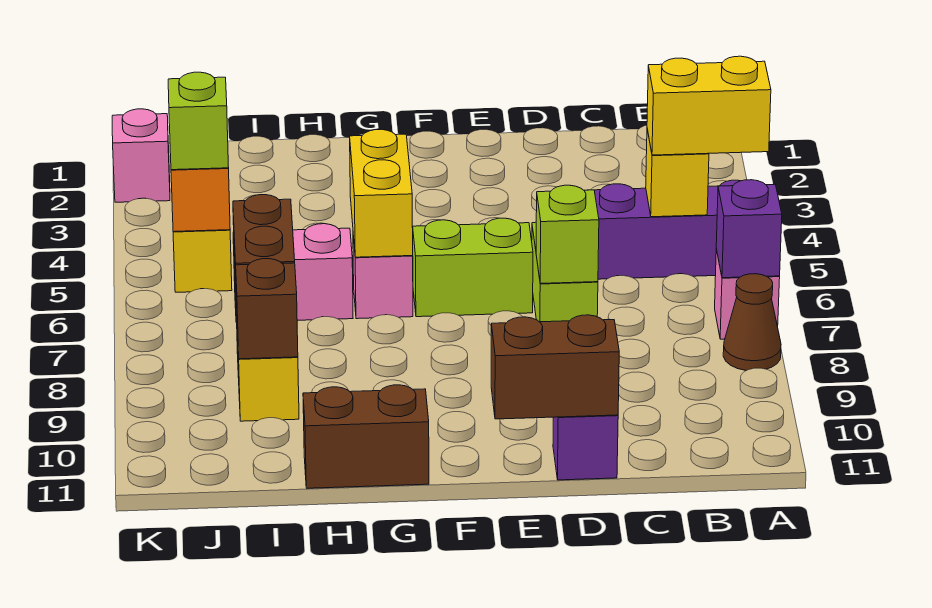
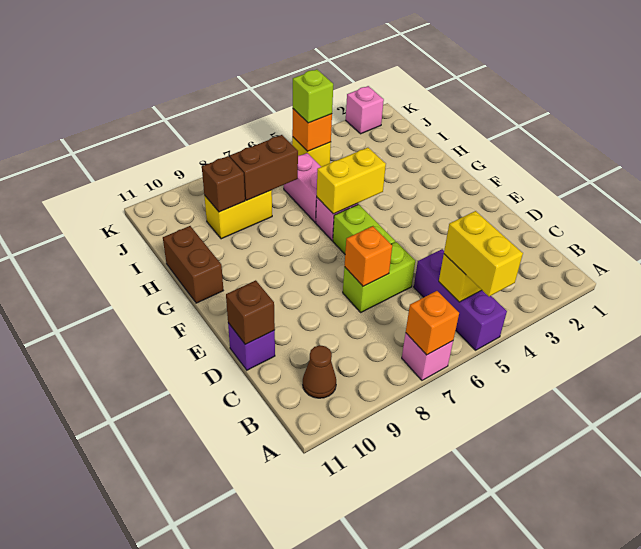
purple 1x1 brick [716,180,782,278] -> orange 1x1 brick [406,291,459,355]
brown 1x1 cone [723,274,781,371] -> brown 1x1 cone moved to [303,345,336,398]
lime 1x1 brick [536,185,599,283] -> orange 1x1 brick [345,226,392,286]
brown 1x2 brick [491,315,619,419] -> brown 1x1 brick [226,280,275,344]

